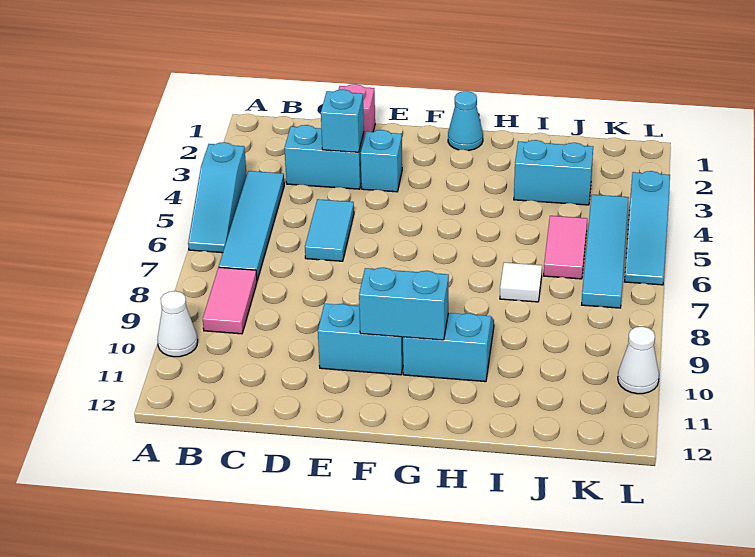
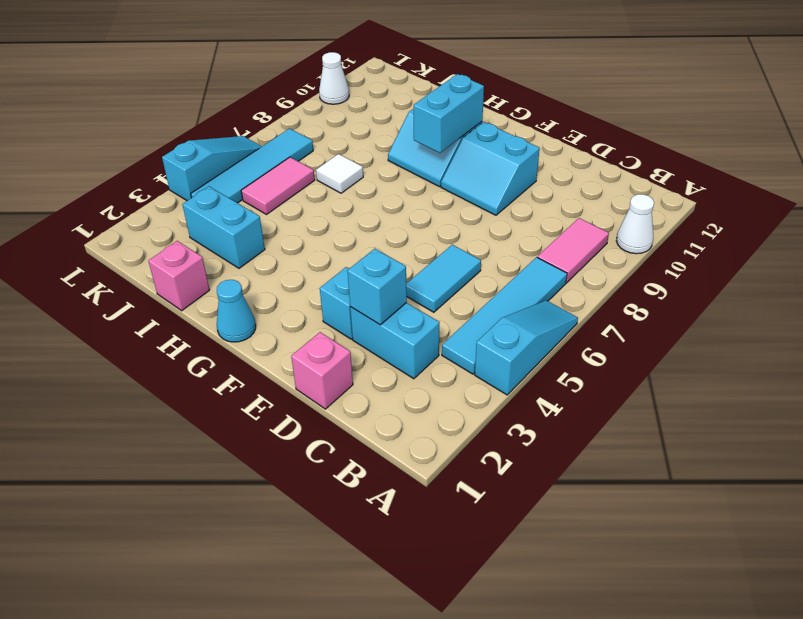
cyan 1x2 brick [359,268,449,340] -> cyan 1x2 brick turned to [414,74,484,153]
none -> pink 1x1 brick [148,241,210,311]

